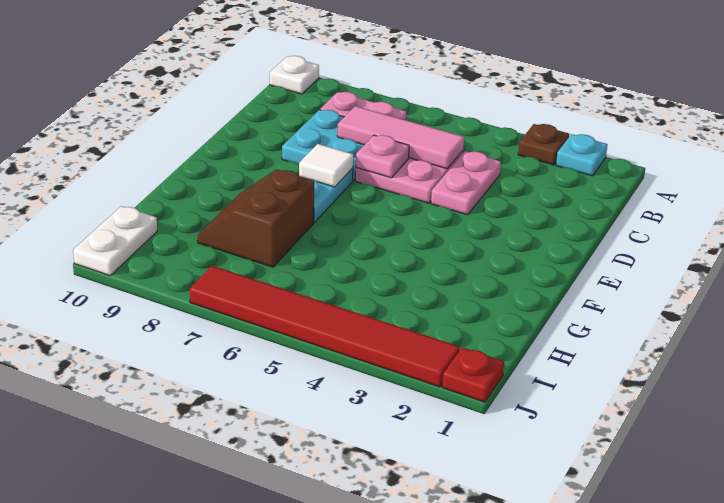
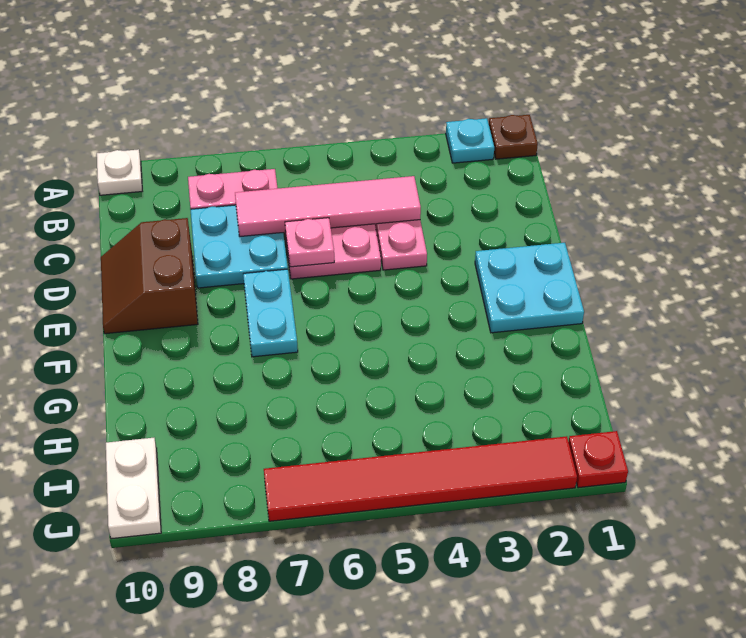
brown 1x1 plate [518,124,569,165] -> brown 1x1 plate moved to [489,115,538,159]
pink 1x3 tile [337,106,464,169] -> pink 1x4 tile [235,176,421,237]
none -> cyan 2x2 plate [475,243,584,333]
white 1x1 tile [299,144,353,187] -> none
brown 2x2 slope [198,170,314,267] -> brown 2x2 slope moved to [101,218,198,334]

